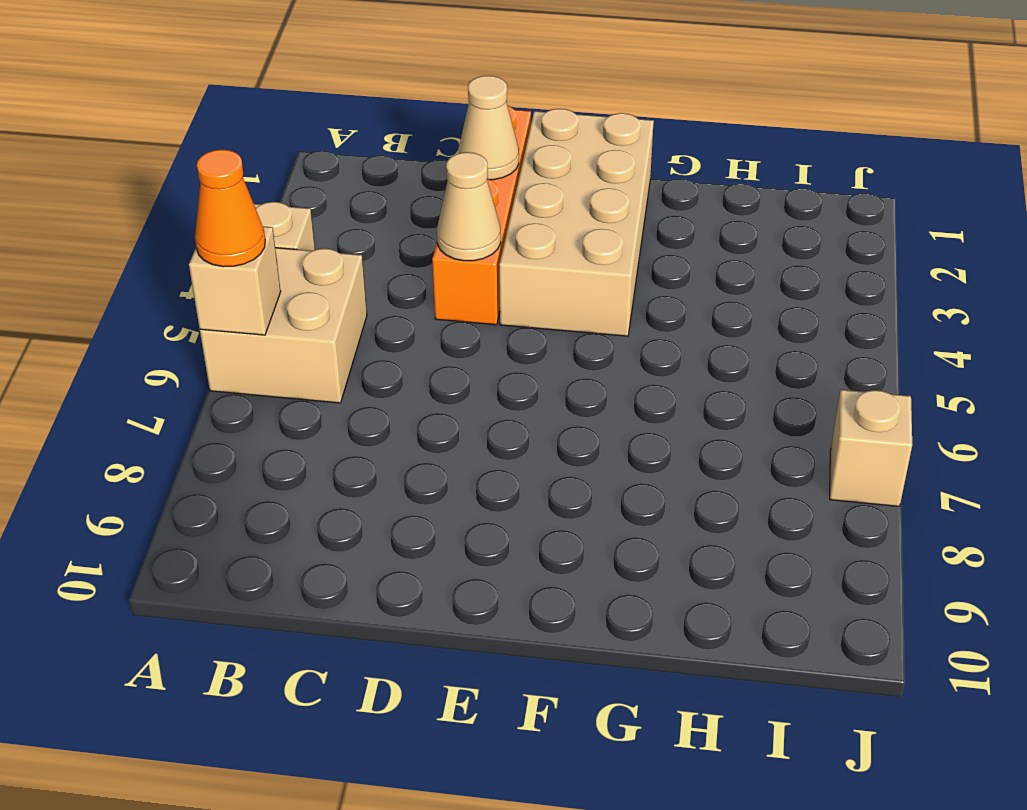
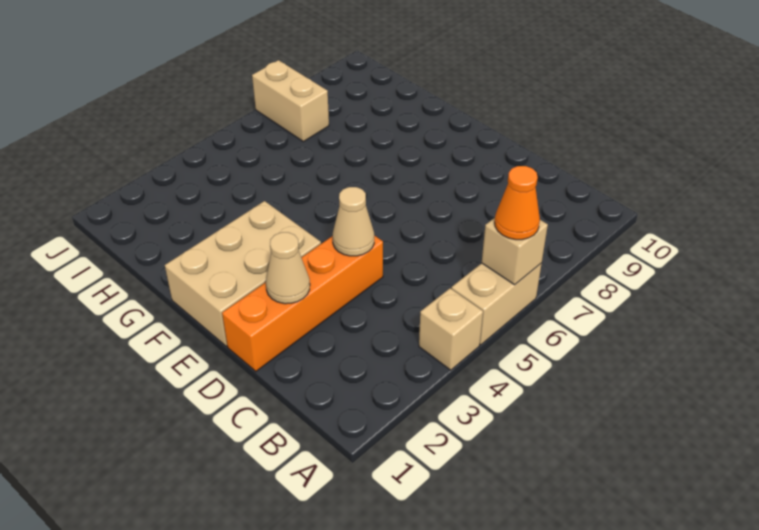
tan 2x2 brick [200,248,367,403] -> tan 1x2 brick [451,263,542,345]
tan 2x4 brick [499,109,654,336] -> tan 2x3 brick [165,201,321,346]
tan 1x1 brick [830,390,912,506] -> tan 1x2 brick [252,60,329,142]

